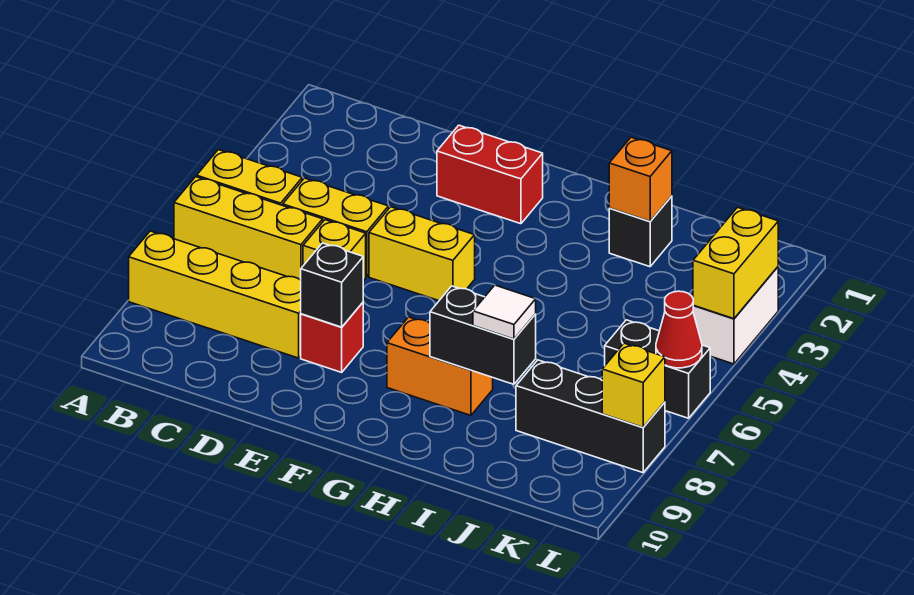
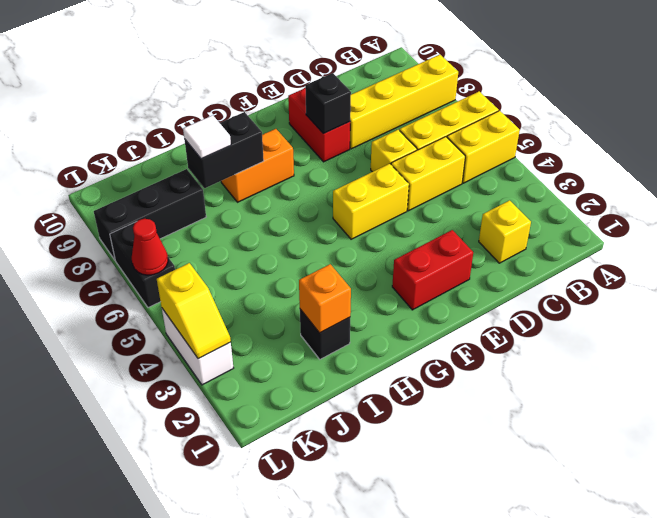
red 1x1 brick [301,303,363,372] -> red 1x2 brick [288,88,350,162]
black 1x2 brick [605,320,710,418] -> black 1x2 brick turned to [110,222,175,308]
yellow 1x2 brick [693,207,778,319] -> yellow 1x2 slope [157,263,231,359]
yellow 1x1 brick [602,343,665,427] -> yellow 1x1 brick moved to [479,200,531,263]

